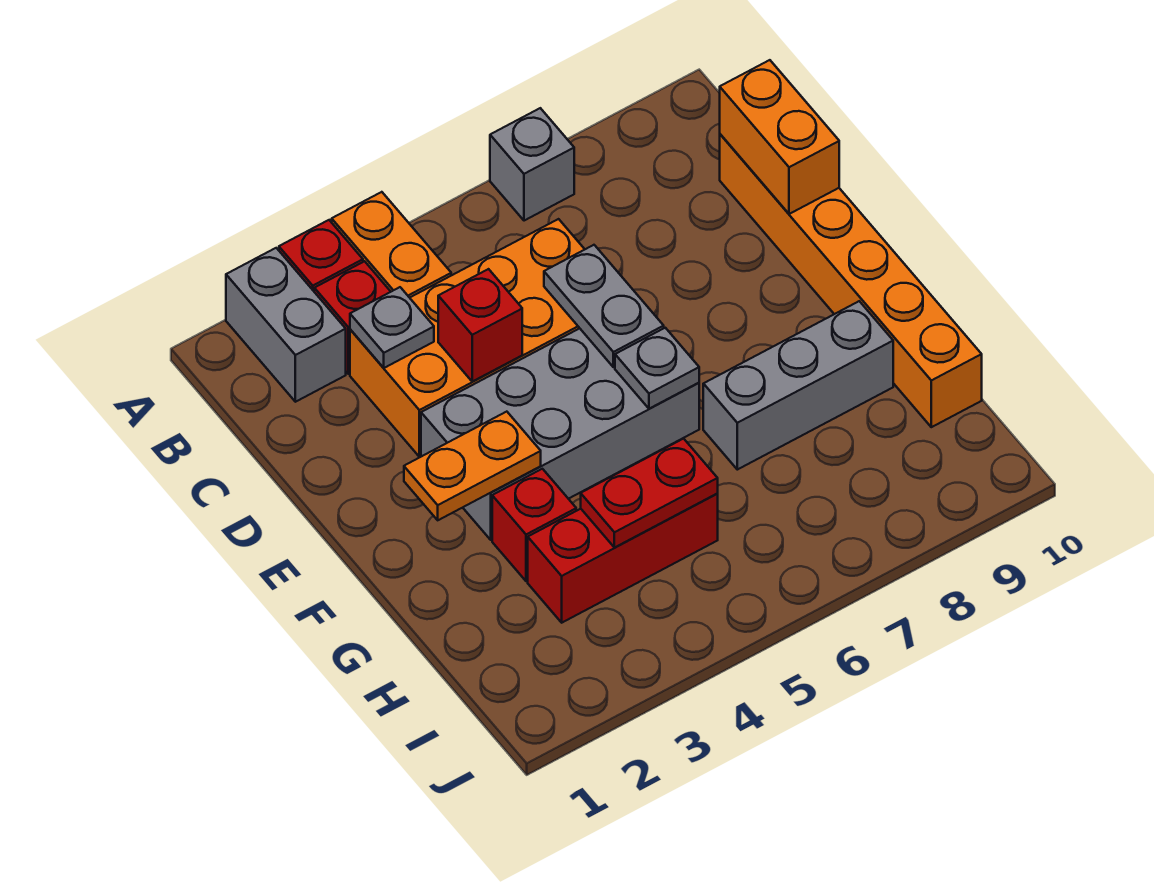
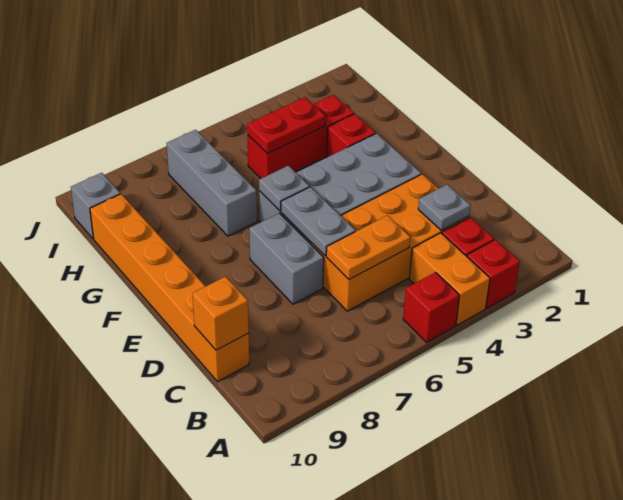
grey 1x2 brick [226,248,346,402] -> grey 1x2 brick moved to [249,213,324,304]
grey 1x1 brick [490,108,574,221] -> grey 1x1 brick moved to [71,173,120,239]
orange 1x2 brick [720,60,839,214] -> orange 1x1 brick [193,277,249,350]
red 1x1 brick [438,269,522,381] -> red 1x1 brick moved to [403,272,460,342]
orange 1x2 plate [404,412,541,520] -> orange 1x2 plate moved to [326,215,410,280]
grey 1x3 brick [703,301,893,470] -> grey 1x3 brick turned to [167,130,257,236]

